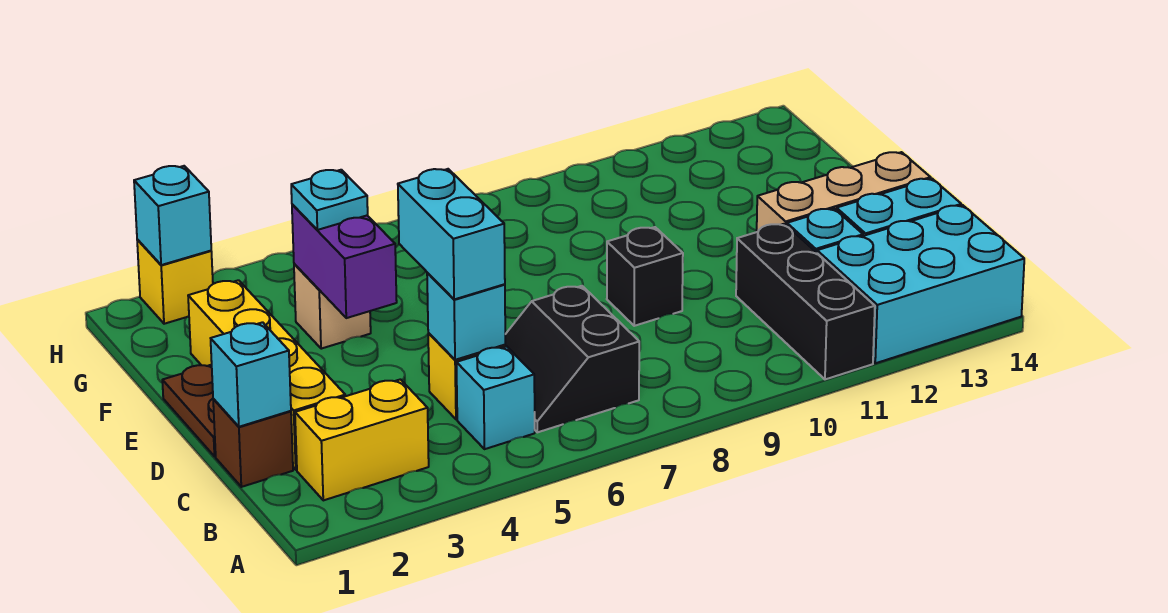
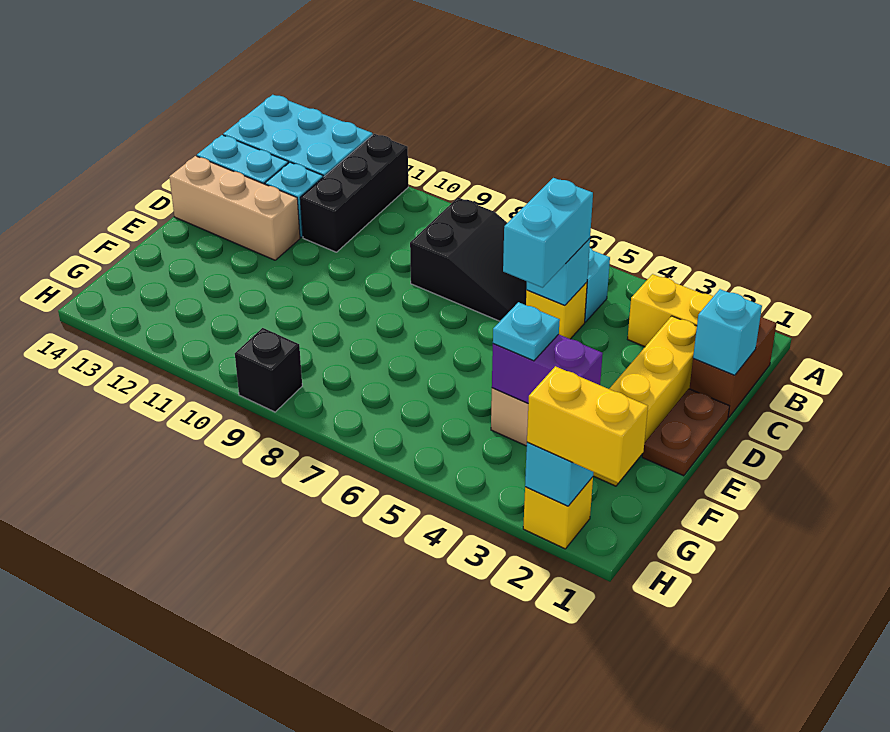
black 2x2 slope [505,286,639,432] -> black 2x3 slope [410,197,527,321]
brown 1x1 brick [213,399,293,487] -> brown 1x2 brick [689,317,776,418]
black 1x1 brick [607,227,683,326] -> black 1x1 brick moved to [235,328,302,412]
purple 1x2 brick [292,204,397,318] -> purple 1x2 brick turned to [492,334,603,403]
none -> yellow 1x2 brick [527,366,648,483]

